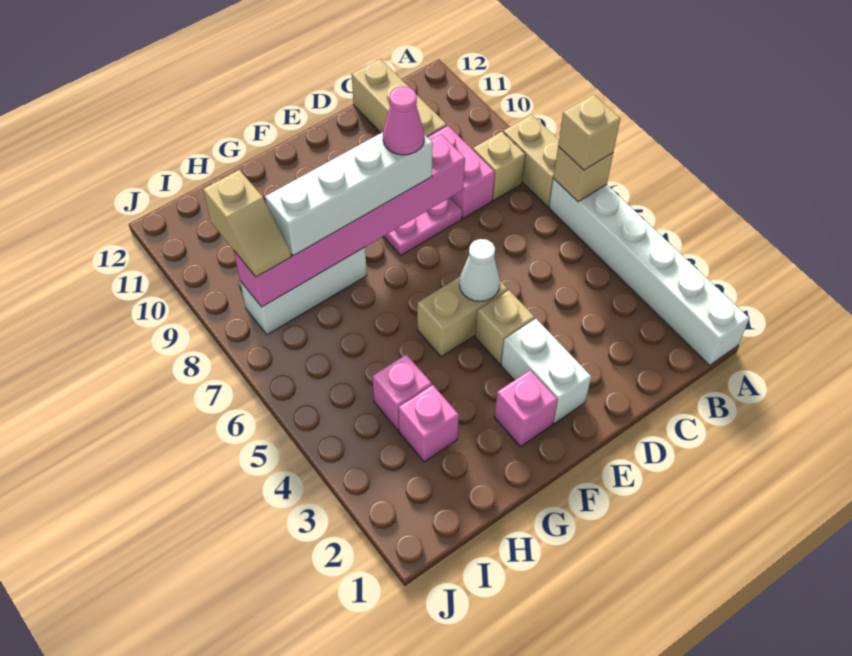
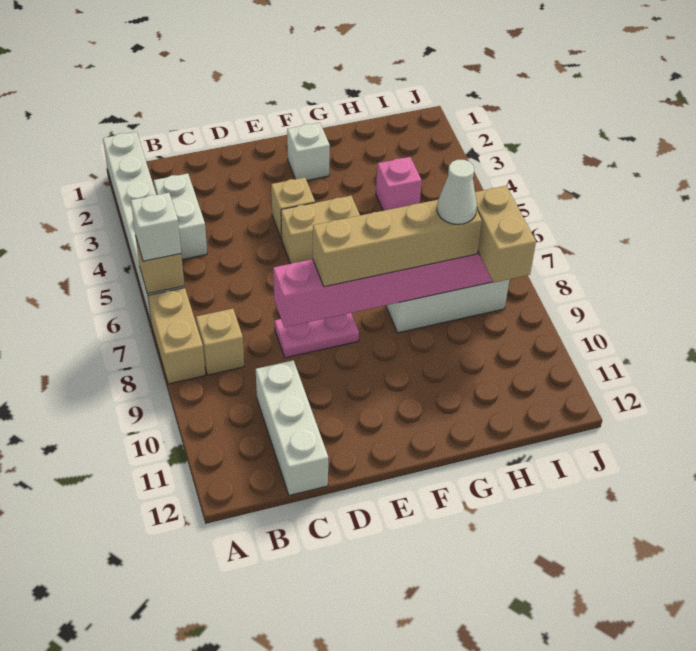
tan 1x1 brick [558,95,620,170] -> white 1x1 brick [131,193,181,261]
pink 1x2 brick [427,126,495,218] -> none
tan 1x3 brick [352,59,447,137] -> white 1x3 brick [256,360,328,495]
white 1x2 brick [501,319,591,424] -> white 1x2 brick moved to [154,174,207,259]
white 1x1 cone [459,239,500,302] -> white 1x1 cone moved to [437,160,477,224]
white 1x4 brick [265,132,433,256] -> tan 1x4 brick [313,200,482,287]
pink 1x1 cone [383,87,424,155] -> none
pink 1x1 brick [494,370,557,447] -> white 1x1 brick [287,123,330,180]
pink 1x1 brick [399,385,459,462] -> none
tan 1x2 slope [203,170,291,277] -> tan 1x2 brick [475,186,536,283]

